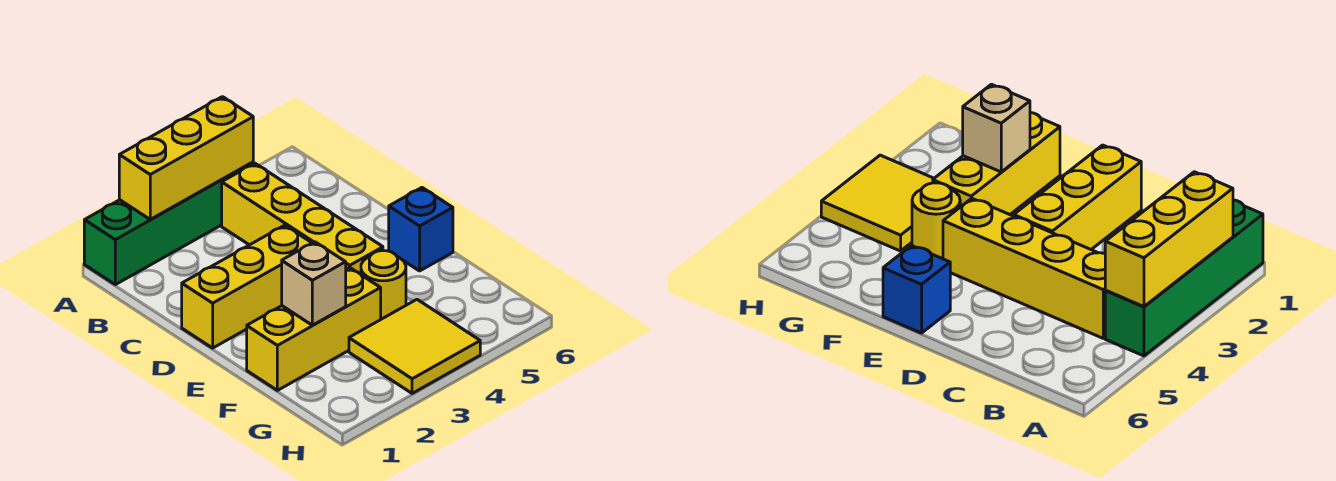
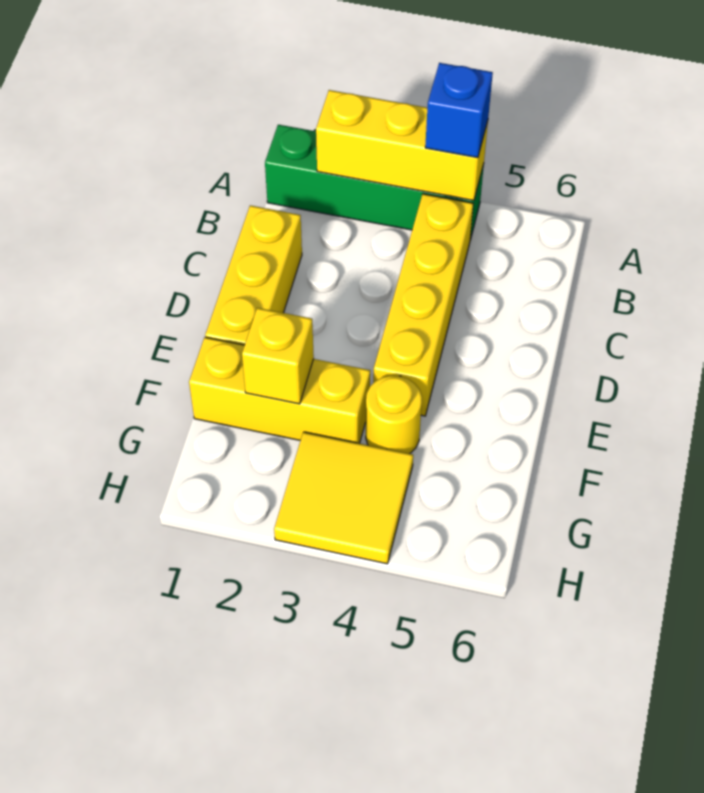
yellow 1x3 brick [182,225,311,348] -> yellow 1x3 brick turned to [205,205,302,345]
blue 1x1 brick [389,188,453,271] -> blue 1x1 brick moved to [425,63,493,158]
tan 1x1 brick [282,242,346,325] -> yellow 1x1 brick [242,308,314,404]

